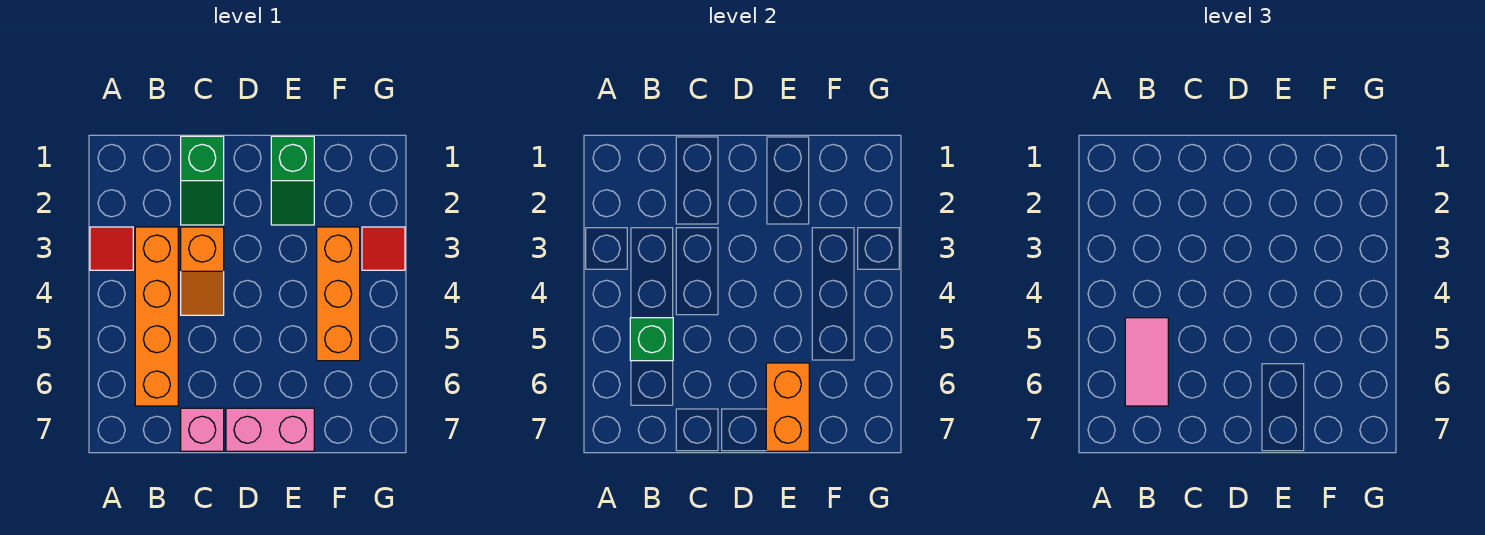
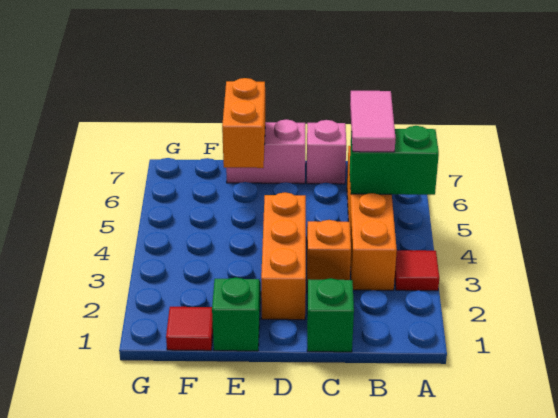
green 1x1 brick [630,318,673,361] -> green 1x2 brick [350,126,439,195]
orange 1x3 brick [317,227,360,361] -> orange 1x3 brick moved to [261,192,306,320]
red 1x1 tile [362,227,405,270] -> red 1x1 tile moved to [166,307,213,351]

